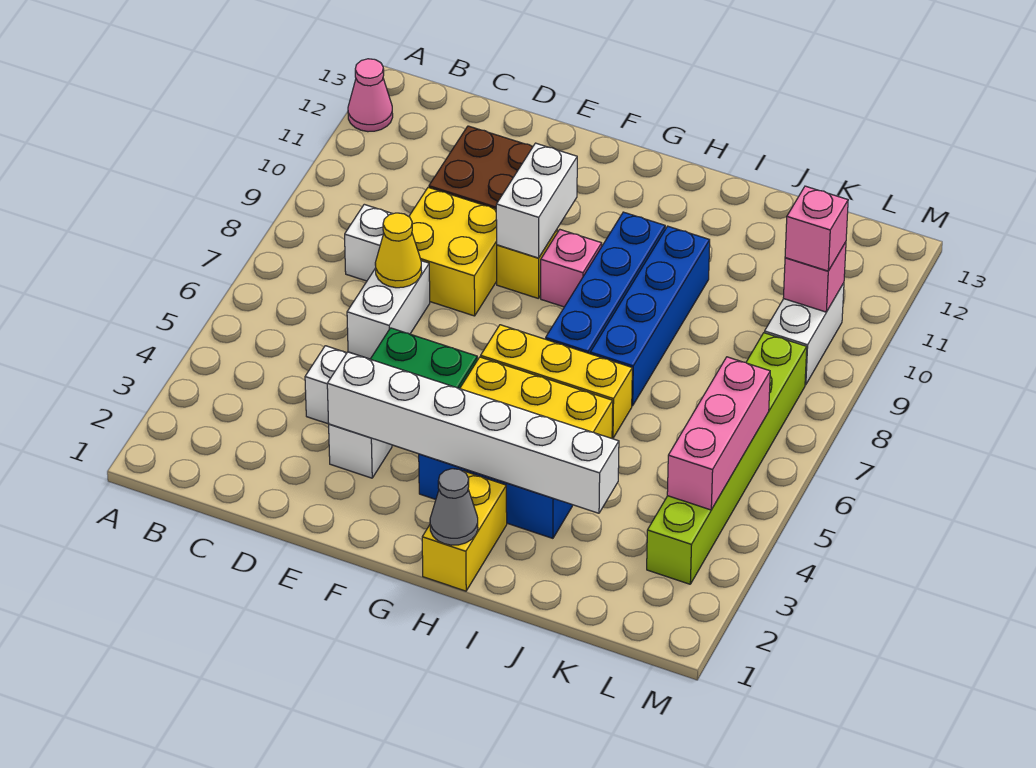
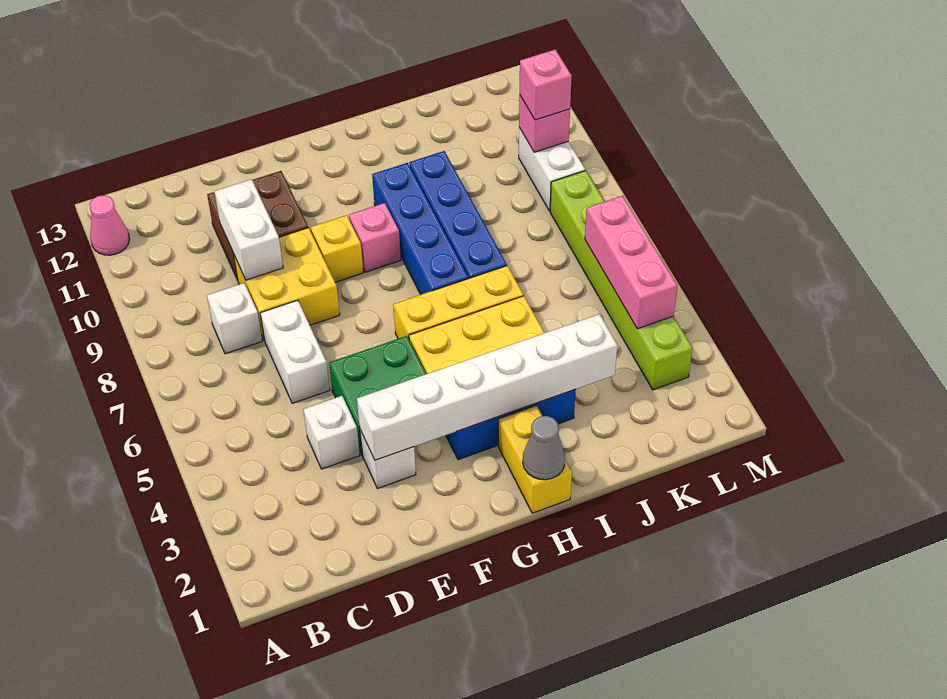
yellow 1x1 cone [375,213,422,288] -> none
white 1x2 brick [496,143,577,258] -> white 1x2 brick moved to [214,179,283,280]

